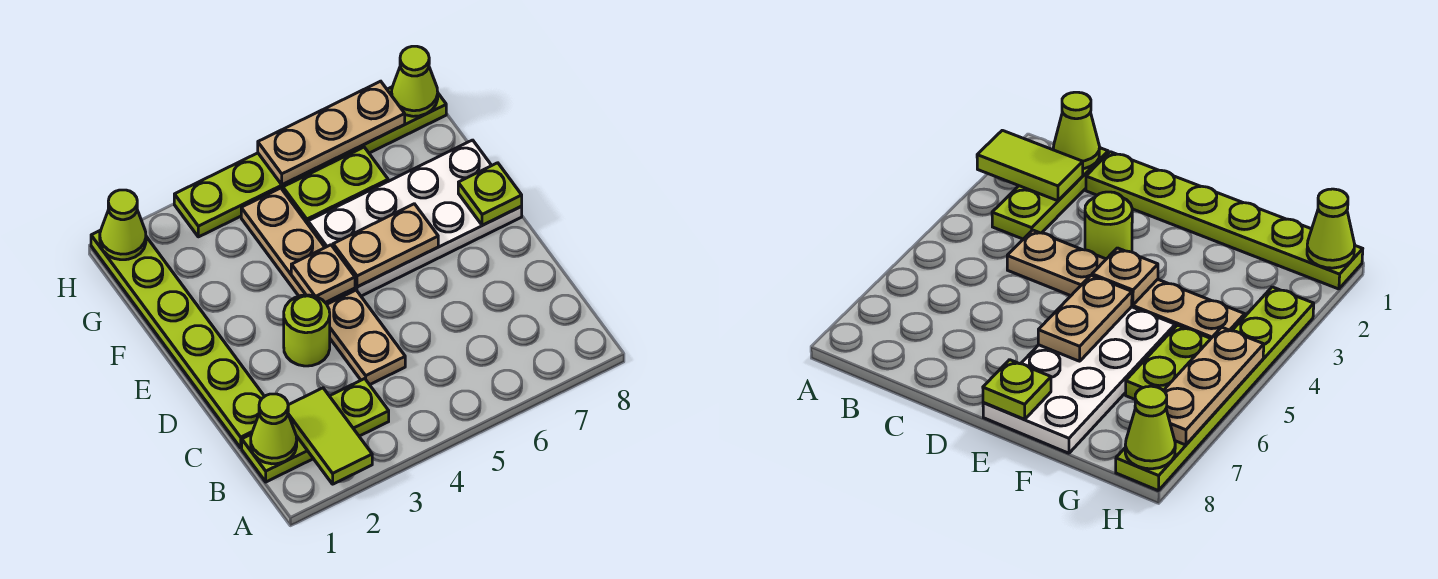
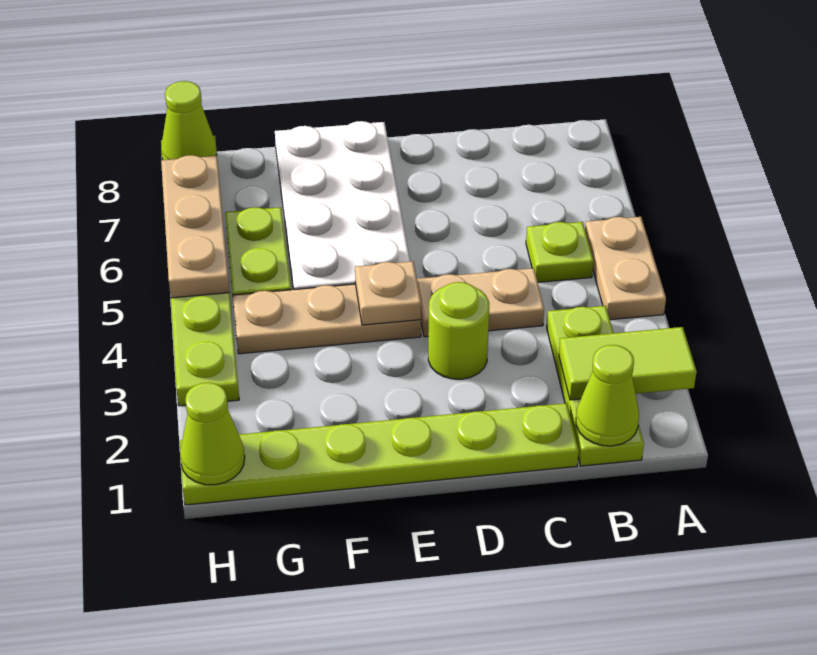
tan 1x2 plate [333,204,438,287] -> tan 1x2 plate moved to [585,217,666,320]
lime 1x1 plate [458,163,522,225] -> lime 1x1 plate moved to [526,222,594,282]

